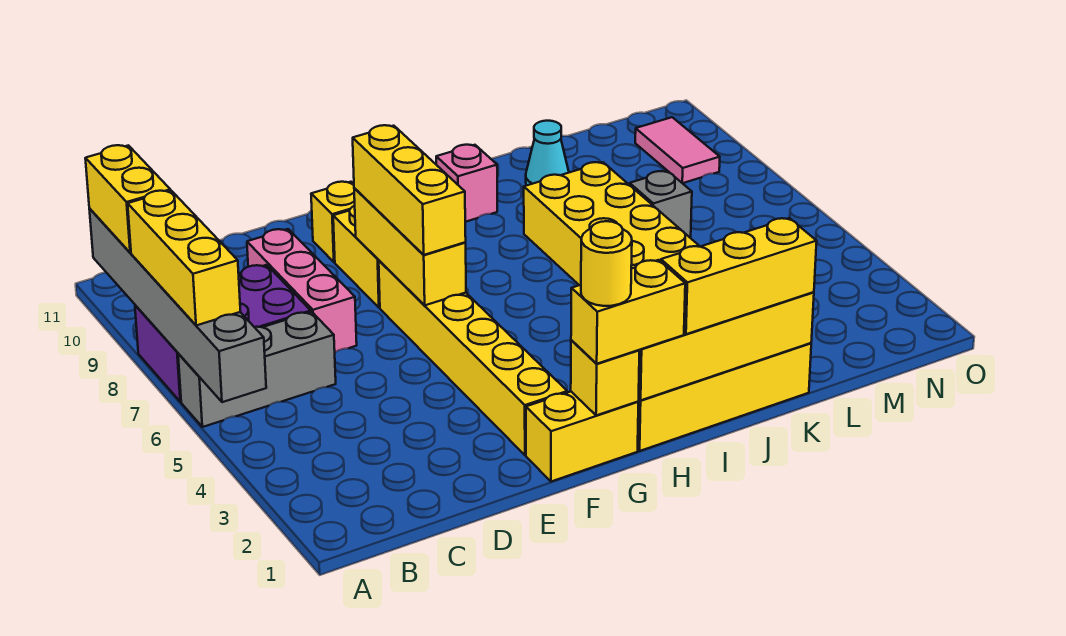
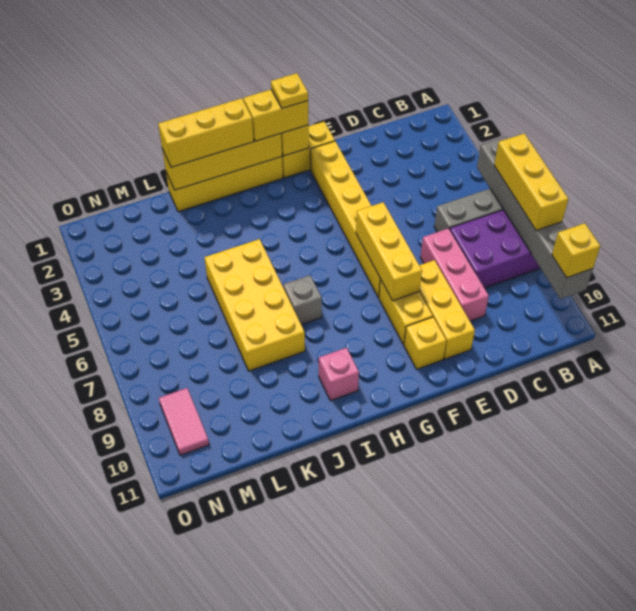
yellow 1x2 brick [85,145,170,253] -> yellow 1x1 brick [552,223,600,278]
yellow 1x3 brick [353,125,466,255] -> yellow 1x3 brick moved to [419,260,475,359]
yellow 1x1 round brick [581,221,632,306] -> yellow 1x1 plate [271,73,308,108]
cyan 1x1 cone [526,121,569,186] -> none
grey 1x1 brick [630,171,692,238] -> grey 1x1 brick moved to [283,275,322,325]

